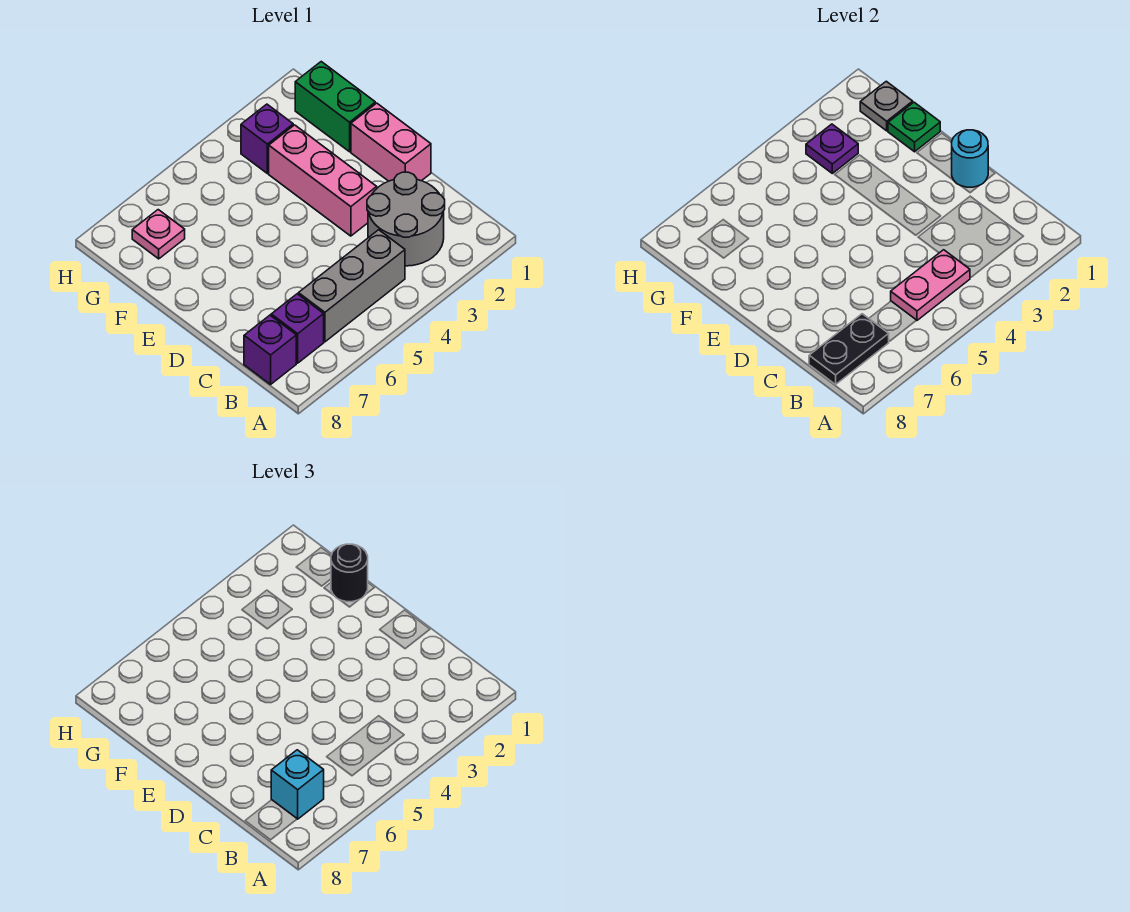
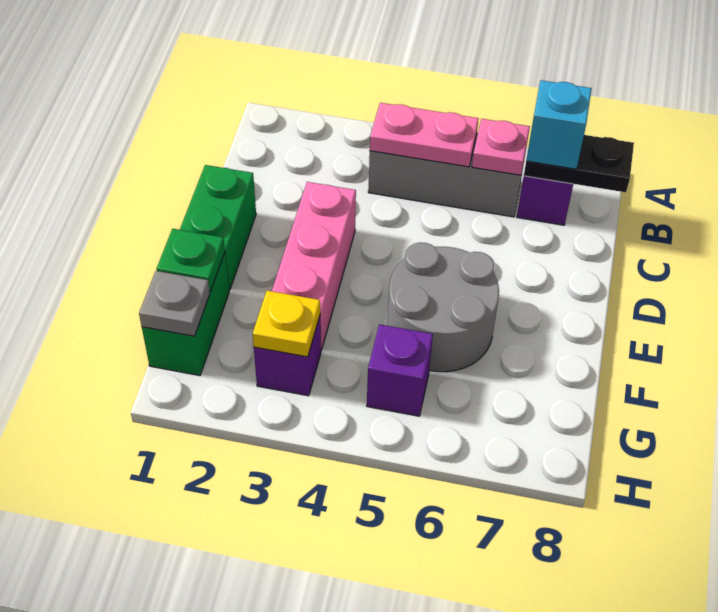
grey 2x2 round brick [367,172,445,266] -> grey 2x2 round brick moved to [387,242,499,372]
purple 1x1 brick [244,315,296,384] -> purple 1x1 brick moved to [367,324,433,416]
pink 1x2 brick [351,103,431,181] -> green 1x2 brick [180,165,256,290]
cyan 1x1 round brick [952,130,988,187] -> none
black 1x1 round brick [331,544,368,602] -> none
purple 1x1 plate [806,124,858,173] -> yellow 1x1 plate [253,291,320,357]
pink 1x1 plate [132,210,185,259] -> pink 1x1 plate moved to [472,119,530,175]

